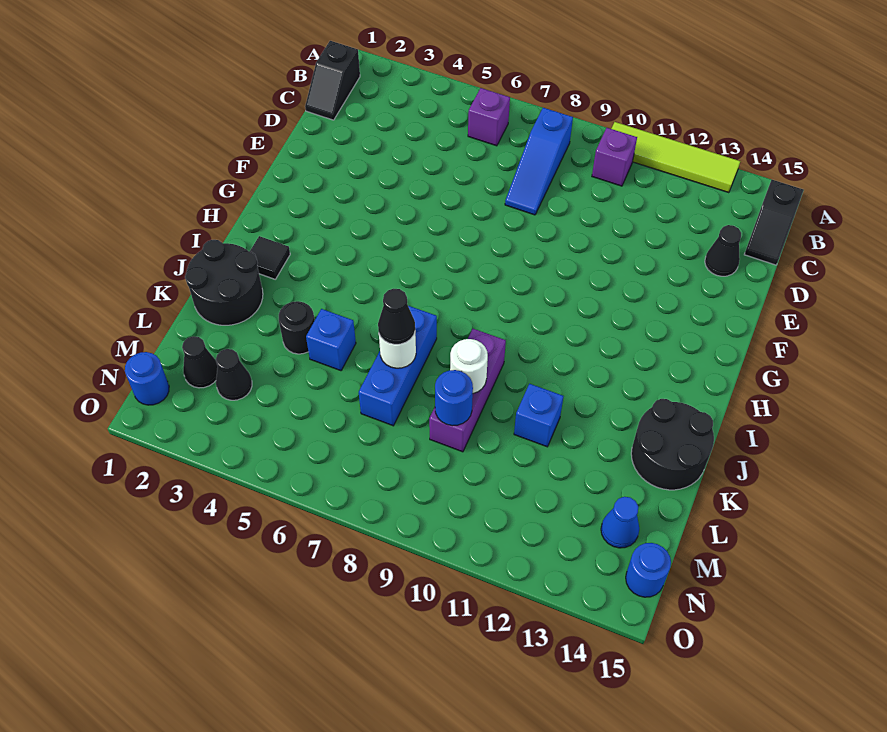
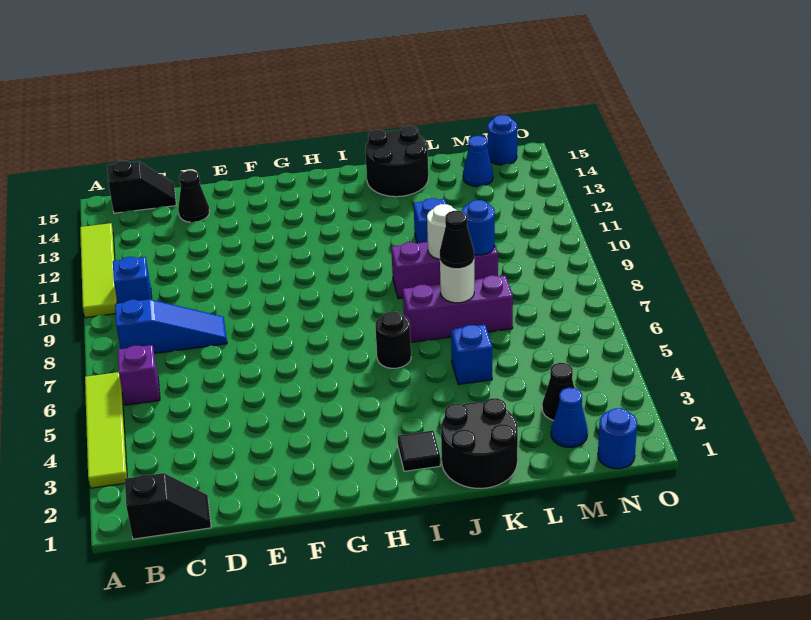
none -> lime 1x4 tile [85,372,127,488]
purple 1x1 brick [592,128,637,186] -> blue 1x1 brick [113,257,152,303]
blue 1x3 brick [359,306,437,426] -> purple 1x3 brick [403,275,513,342]
black 1x1 round brick [279,301,315,354] -> black 1x1 round brick moved to [375,312,411,368]
black 1x1 cone [182,336,218,388] -> blue 1x1 cone [551,388,588,447]

